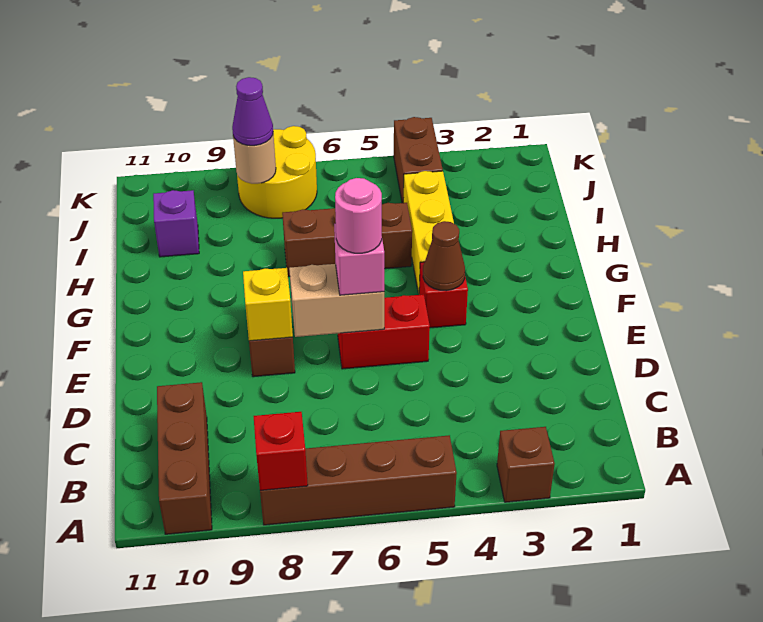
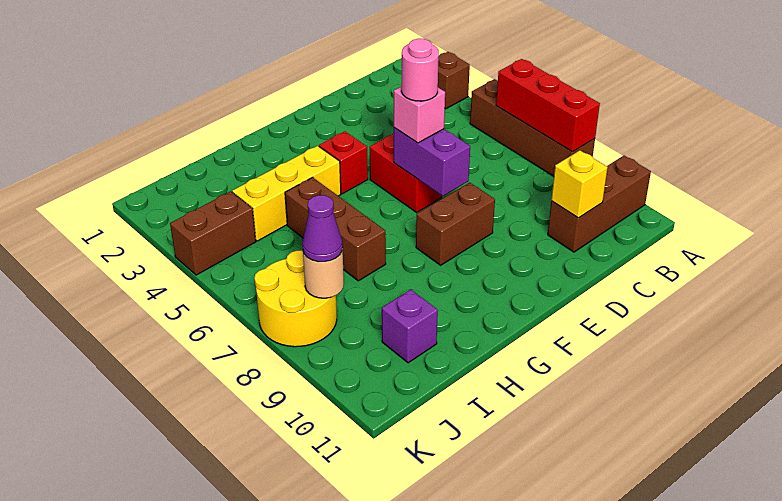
red 1x1 brick [254,412,308,490] -> red 1x3 brick [496,59,600,152]
tan 1x2 brick [289,264,384,337] -> purple 1x2 brick [394,128,470,196]
yellow 1x1 brick [243,268,293,341] -> yellow 1x1 brick moved to [551,150,608,218]
brown 1x1 cone [423,221,465,291] -> none

